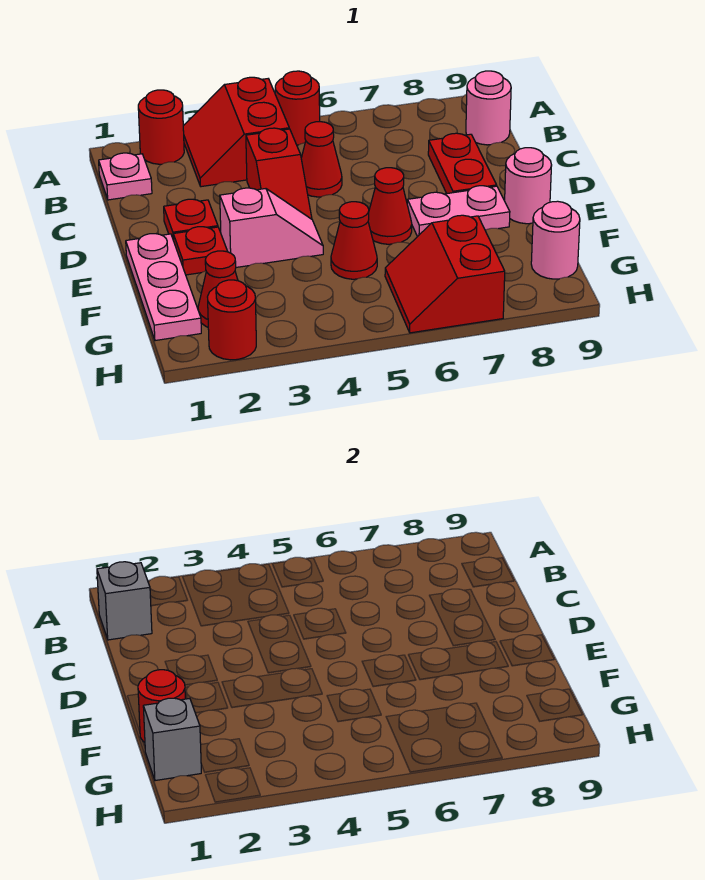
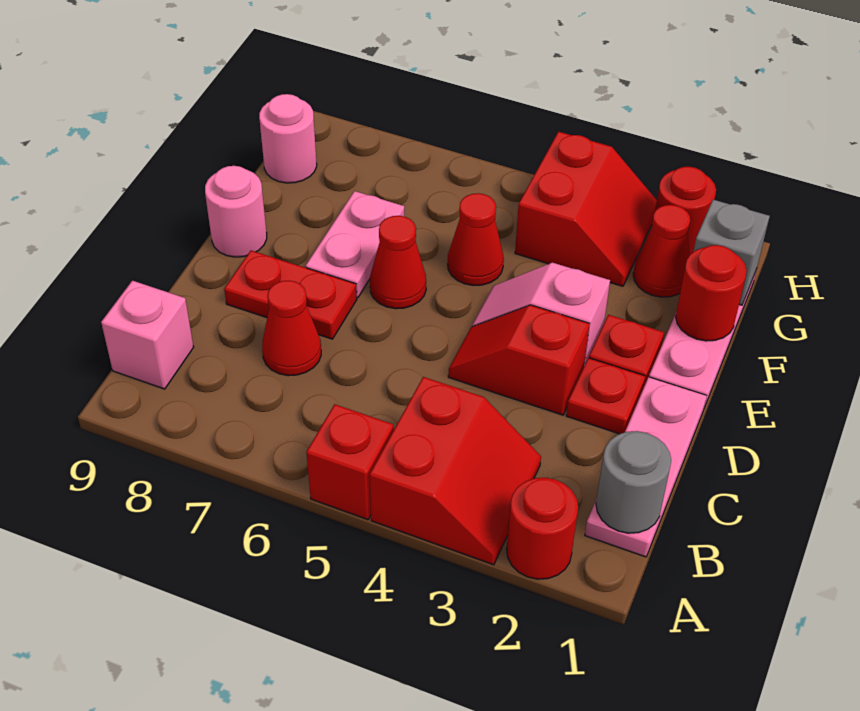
red 1x1 round brick [275,71,320,145] -> red 1x1 brick [306,404,394,520]
pink 1x1 plate [99,153,152,200] -> pink 1x3 plate [585,377,707,557]
grey 1x1 brick [97,562,152,640] -> grey 1x1 round brick [596,431,671,533]
pink 1x1 round brick [466,71,511,145] -> pink 1x1 brick [101,281,194,389]
red 1x2 slope [246,128,312,219] -> red 1x2 slope turned to [448,305,590,415]
red 1x1 cone [301,122,342,197] -> red 1x1 cone moved to [262,280,321,376]
red 1x2 plate [428,133,497,194] -> red 1x2 plate turned to [224,251,357,339]
pink 1x2 plate [407,186,510,237] -> pink 1x2 plate turned to [306,191,404,298]
red 2x2 slope [385,215,505,333] -> red 2x2 slope moved to [515,132,657,286]

